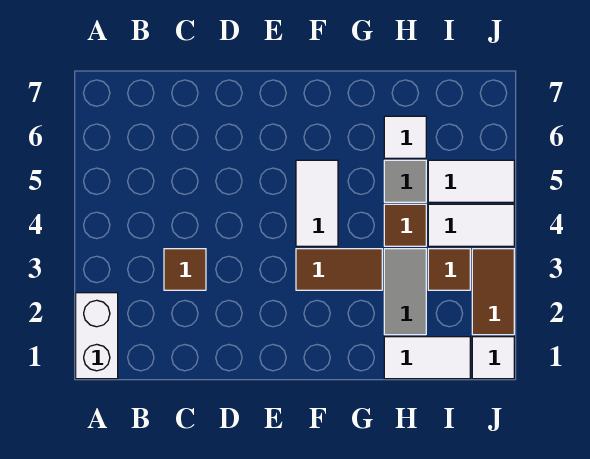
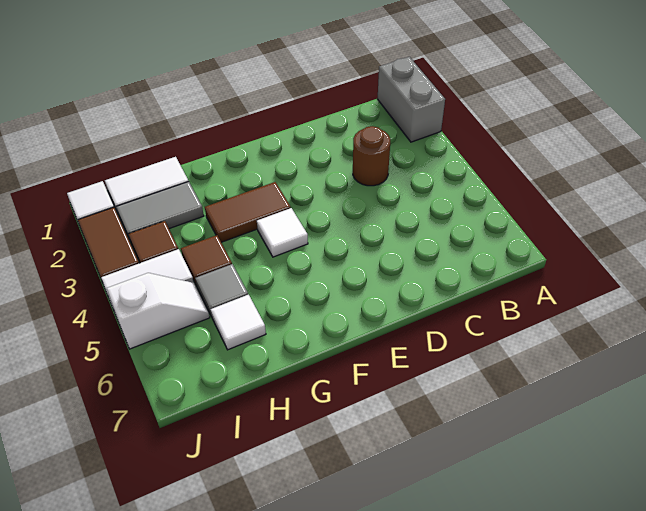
white 1x2 brick [76,293,118,379] -> grey 1x2 brick [378,57,445,142]
brown 1x1 tile [164,249,206,290] -> brown 1x1 round brick [353,126,390,186]
white 1x2 tile [296,160,338,246] -> white 1x1 tile [257,208,308,257]
grey 1x2 tile [384,249,426,335] -> grey 1x2 tile turned to [116,182,204,240]
white 1x2 tile [428,160,514,202] -> white 1x2 slope [107,273,210,349]

